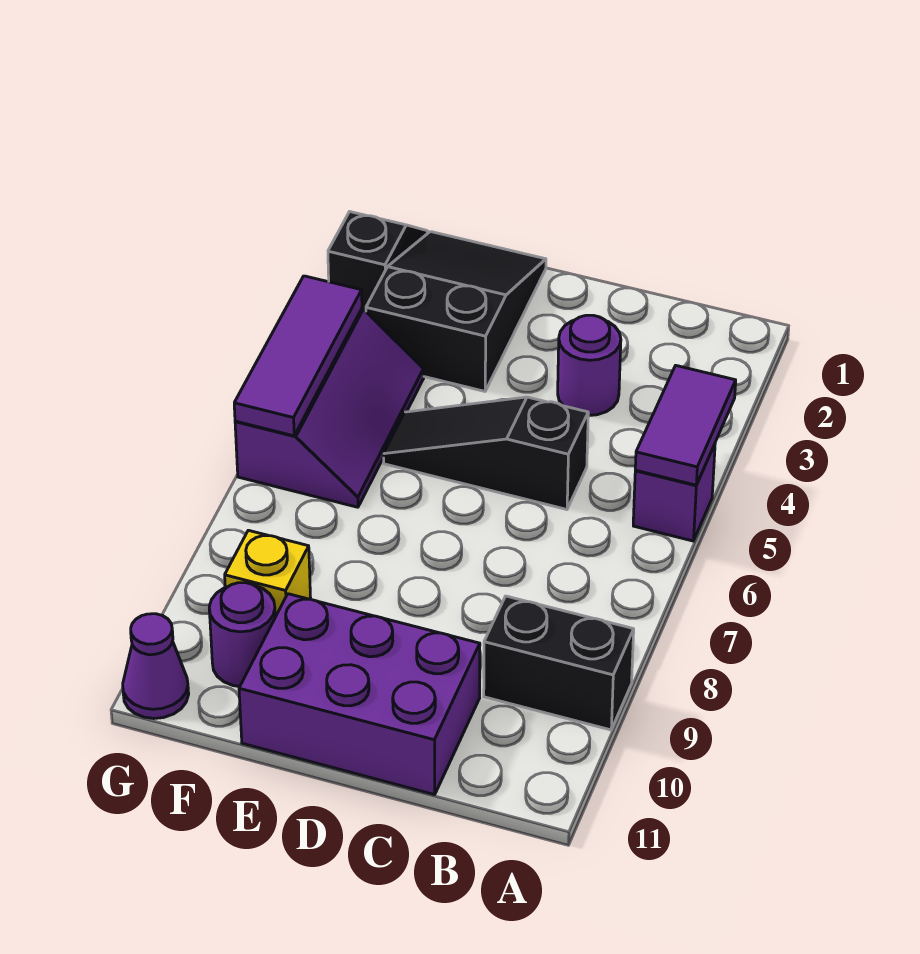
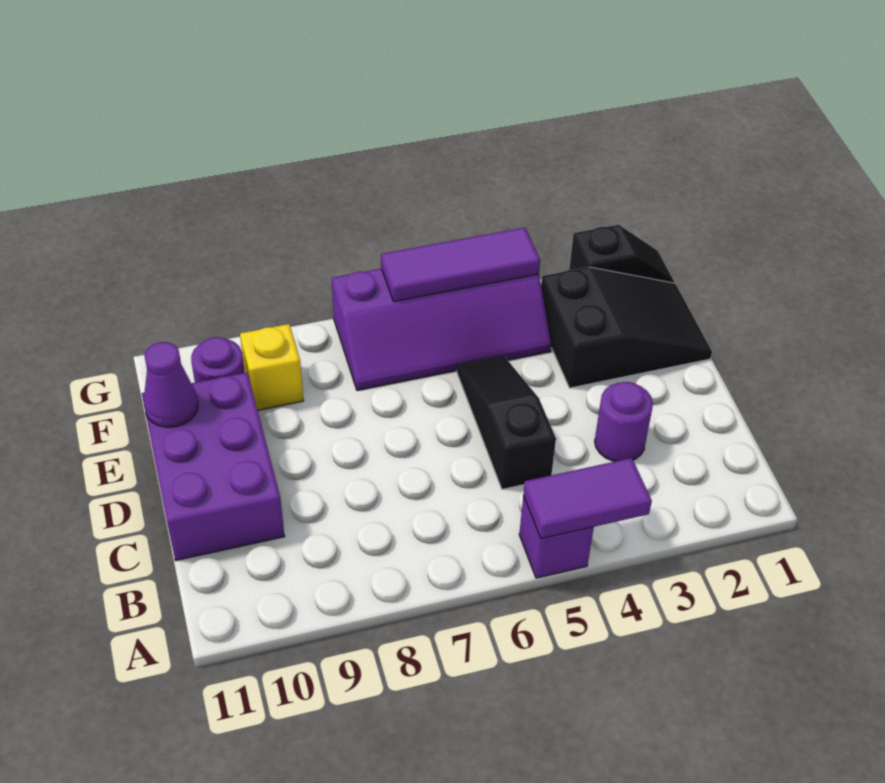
black 1x2 brick [484,596,634,730] -> none
purple 2x3 slope [235,309,424,507] -> purple 2x4 slope [332,269,551,391]
purple 1x1 cone [123,614,189,719] -> purple 1x1 cone moved to [144,342,198,427]

